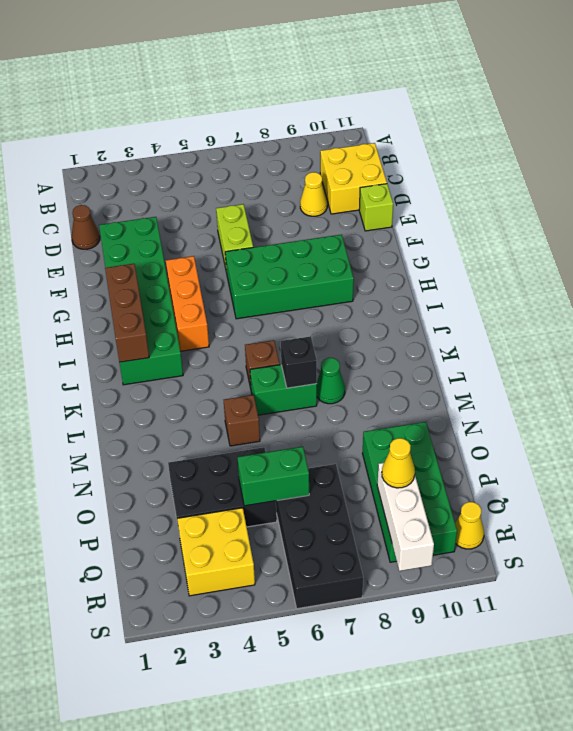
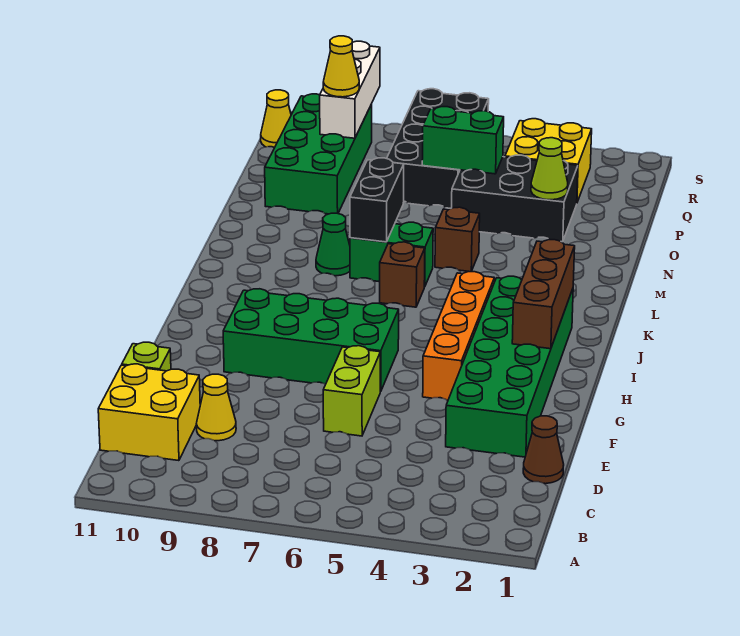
orange 1x3 brick [166,256,209,351] -> orange 1x4 brick [423,271,494,400]
black 1x1 brick [281,336,317,388] -> black 1x2 brick [350,158,404,242]
none -> lime 1x1 cone [531,138,568,200]

